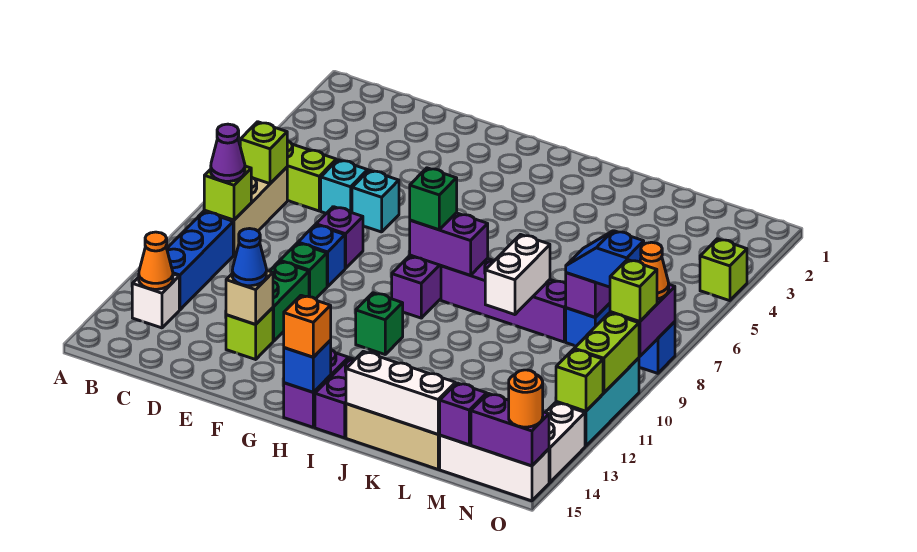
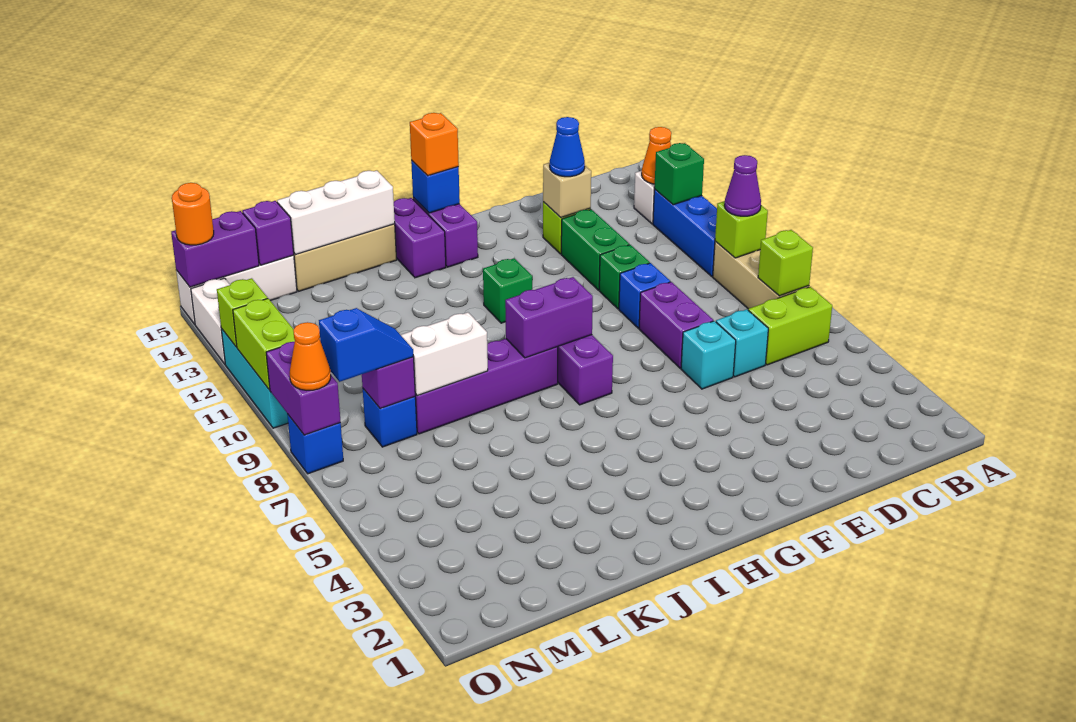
purple 1x1 brick [316,207,363,268] -> purple 1x2 brick [639,282,713,368]
green 1x1 brick [410,168,457,230] -> green 1x1 brick moved to [654,143,704,205]
white 1x2 brick [485,235,550,315] -> white 1x2 brick turned to [401,312,488,396]
lime 1x1 brick [700,239,747,301] -> none
lime 1x1 brick [610,260,657,322] -> none

